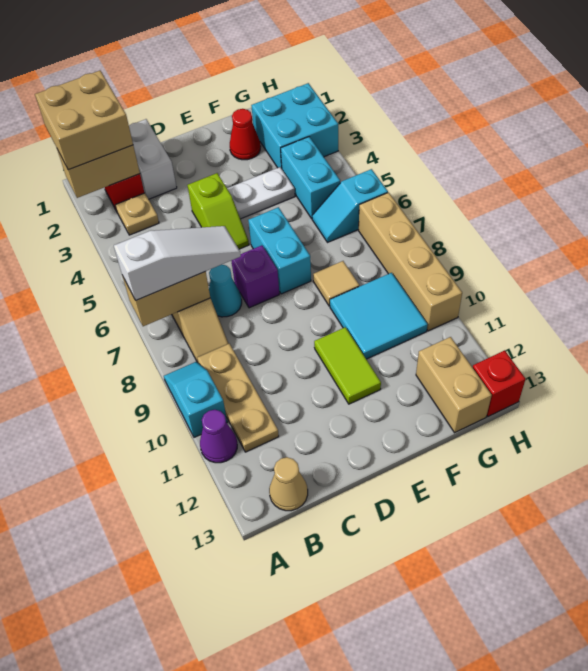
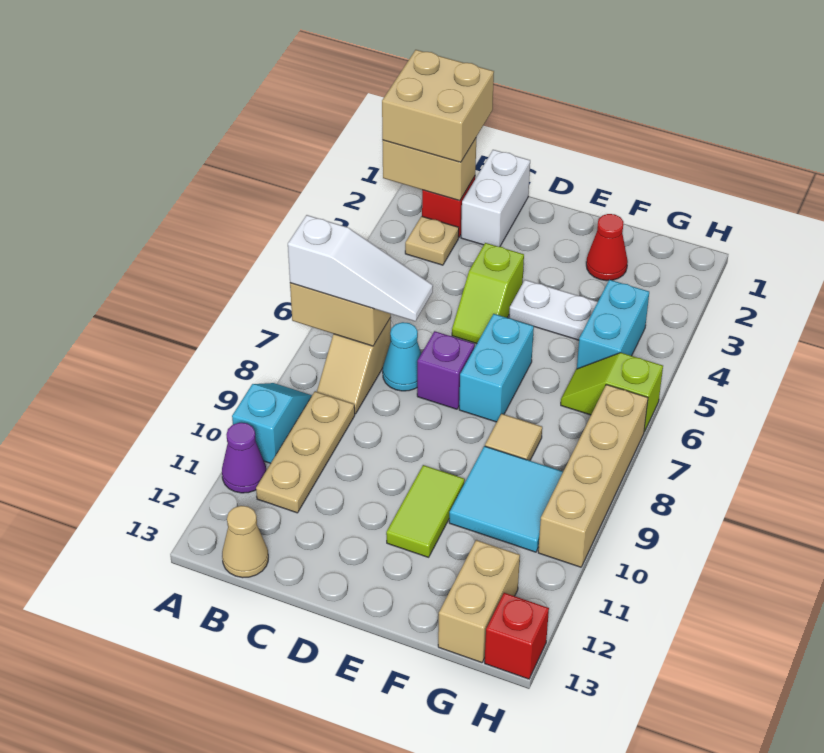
cyan 2x2 brick [251,83,338,169] -> none
cyan 1x2 slope [312,169,388,243] -> lime 1x2 slope [561,353,663,432]

